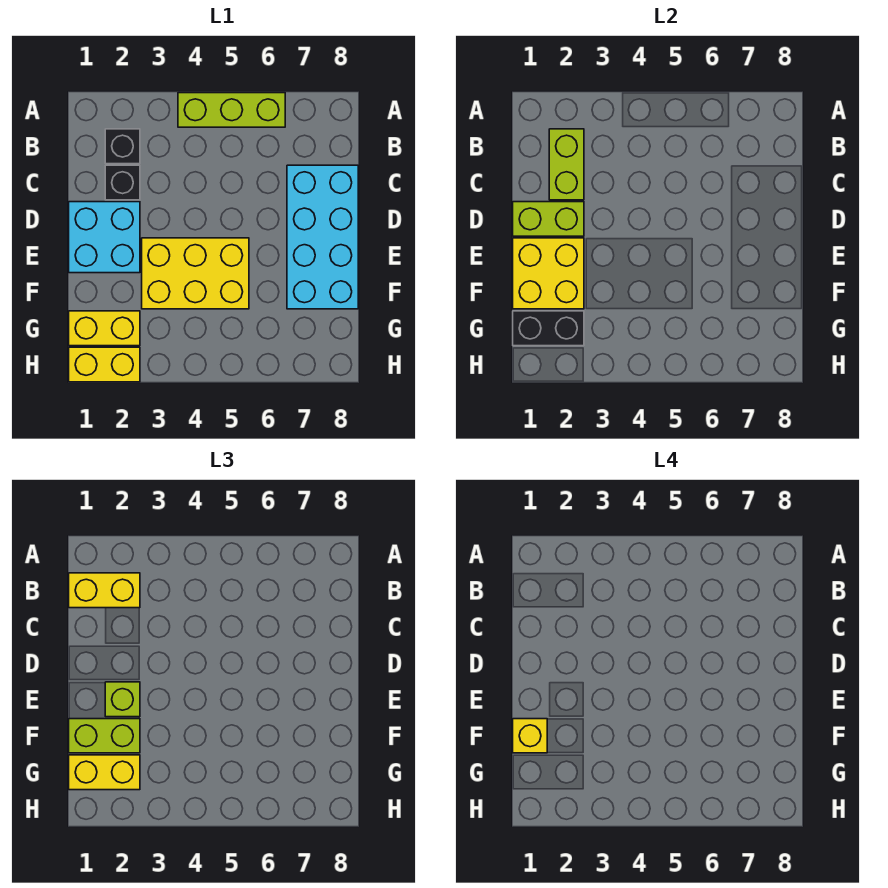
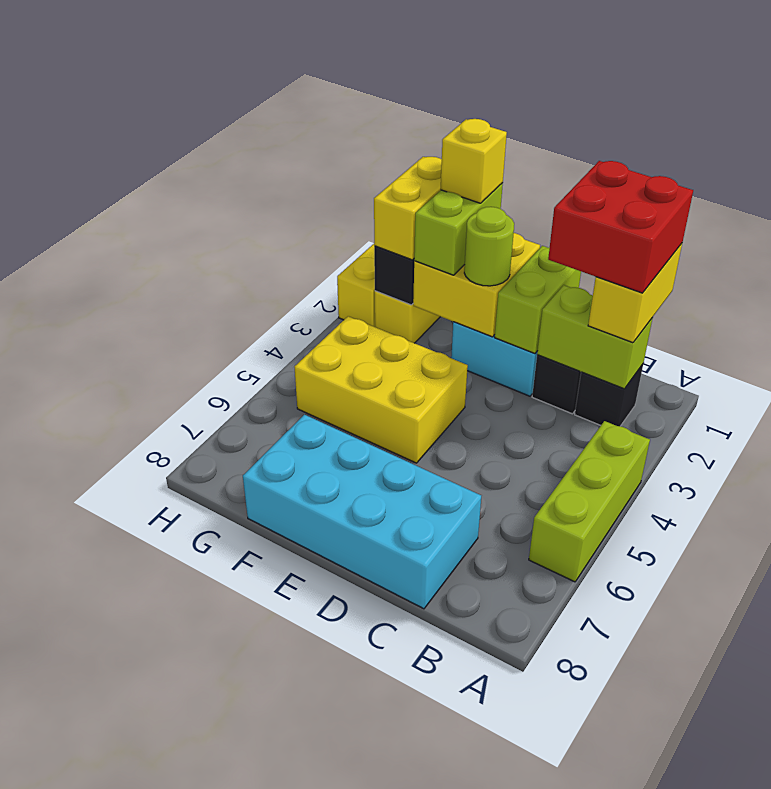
none -> red 2x2 brick [548,161,693,293]
lime 1x1 brick [105,682,140,717] -> lime 1x1 round brick [464,207,514,286]
yellow 2x3 brick [142,238,249,309] -> yellow 2x3 brick turned to [294,316,468,463]

